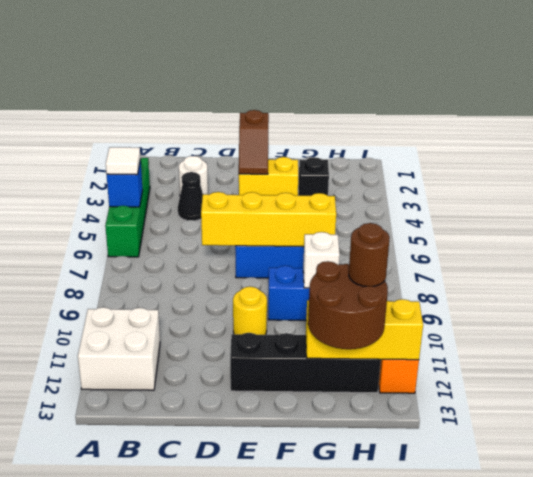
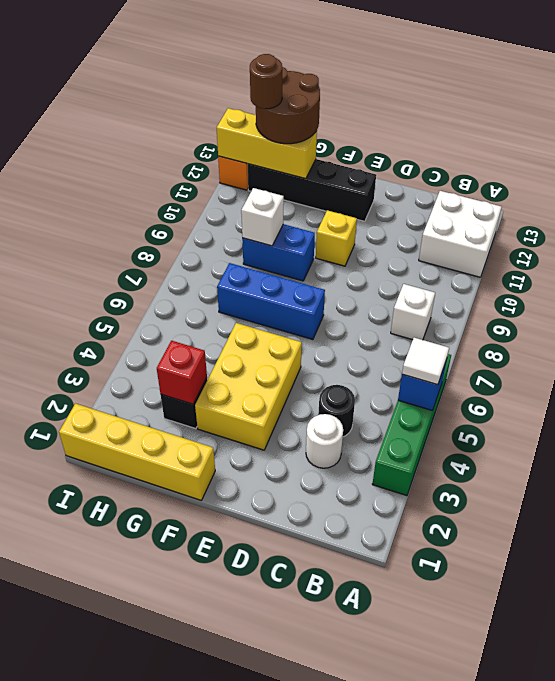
none -> white 1x1 brick [391,284,435,340]
black 1x1 cone [178,172,203,221] -> black 1x1 round brick [318,385,355,437]
yellow 1x4 brick [201,192,336,247] -> yellow 1x4 brick moved to [59,403,215,500]
brown 1x2 slope [239,110,269,174] -> none
yellow 1x2 brick [239,157,298,196] -> yellow 2x3 brick [195,323,302,450]
yellow 1x1 round brick [233,287,267,335] -> yellow 1x1 brick [316,210,357,266]
none -> red 1x1 brick [157,341,207,404]

